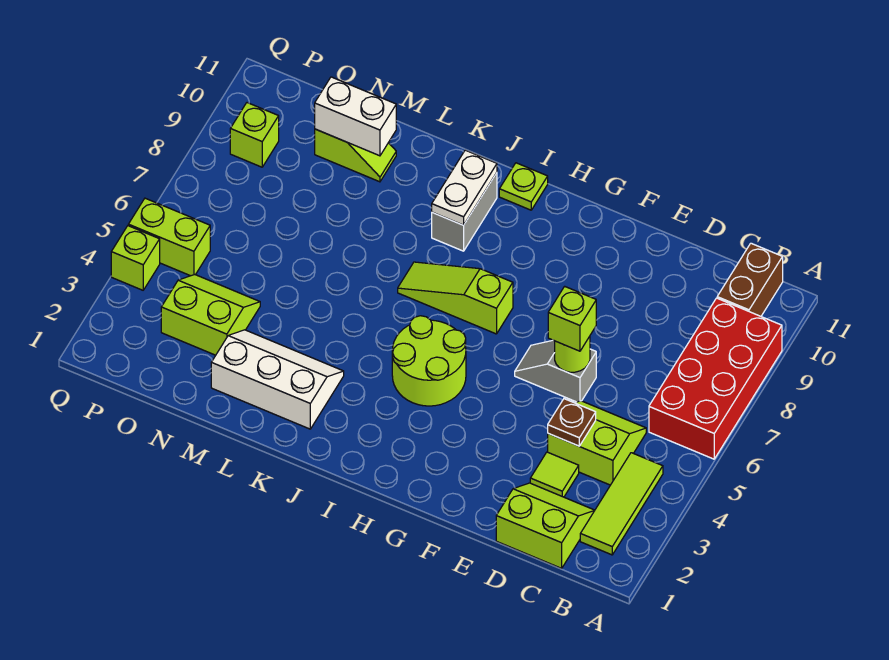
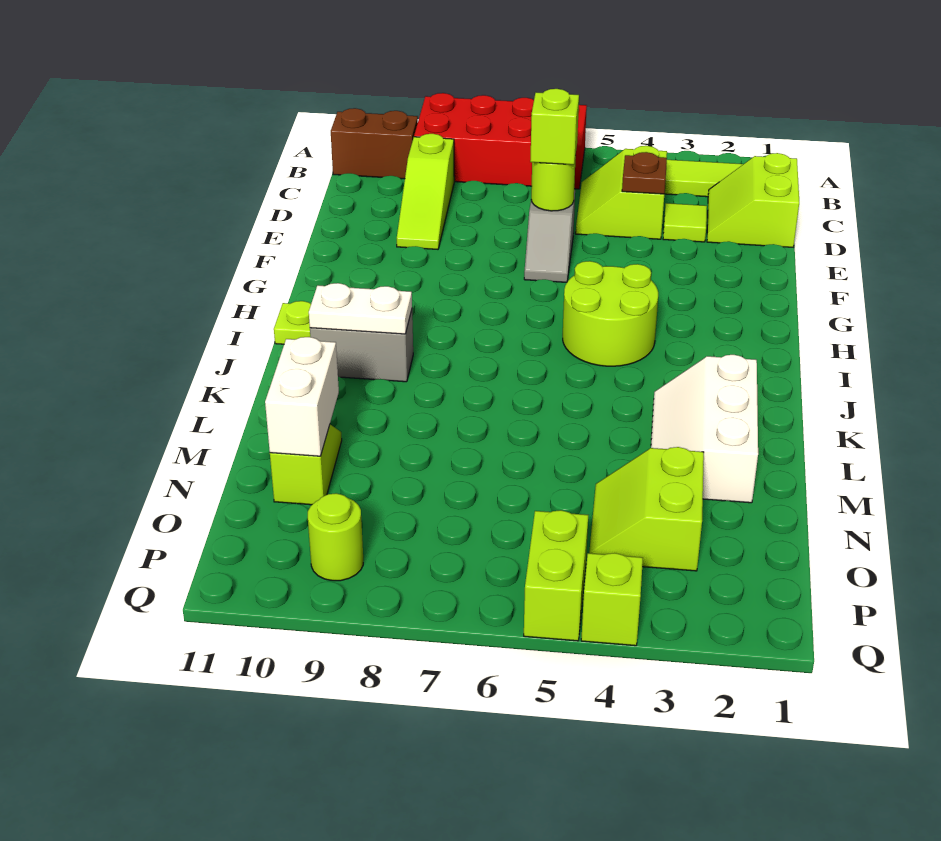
lime 1x3 slope [398,262,513,334] -> lime 1x3 slope moved to [397,134,454,249]
lime 1x1 brick [230,103,279,167] -> lime 1x1 round brick [308,493,363,581]

